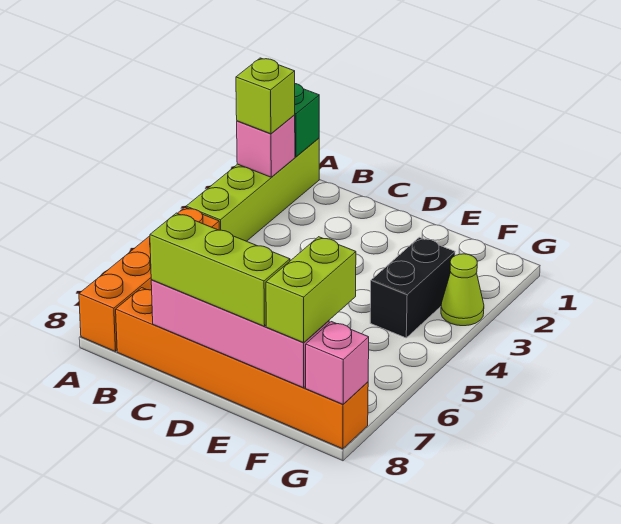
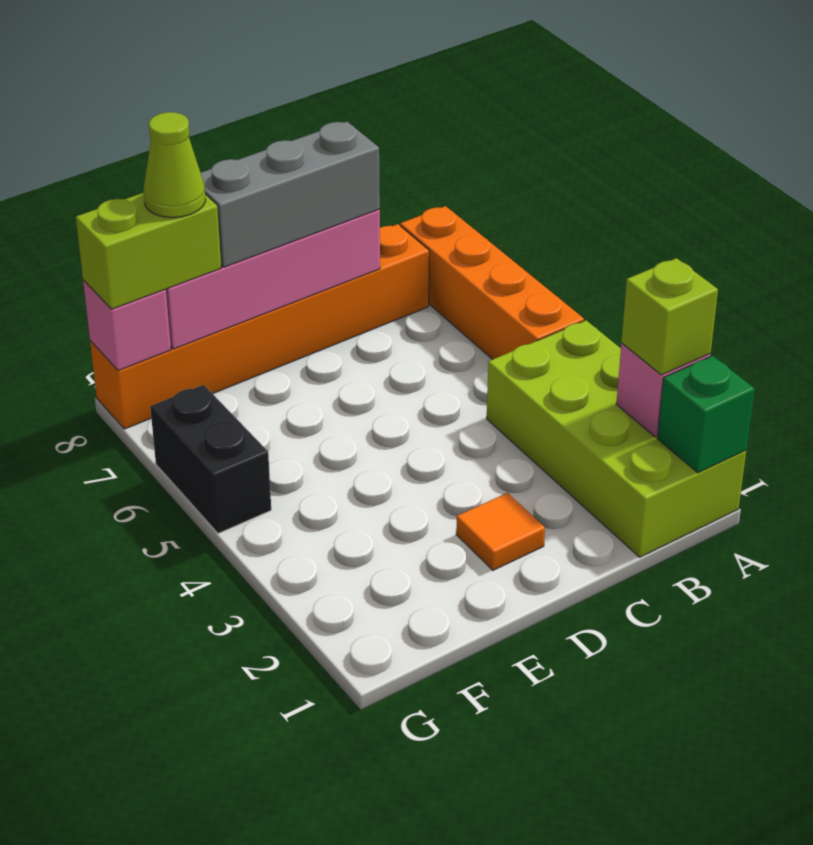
lime 1x4 brick [186,138,319,241] -> lime 2x4 brick [487,320,746,557]
lime 1x3 brick [150,213,290,326] -> grey 1x3 brick [201,122,380,267]
none -> orange 1x1 tile [456,493,545,570]
black 1x2 brick [370,237,455,338] -> black 1x2 brick moved to [150,385,271,533]
lime 1x2 brick [266,237,356,343] -> lime 1x2 brick turned to [76,193,221,309]
lime 1x1 cone [441,254,484,326] -> lime 1x1 cone moved to [143,112,206,218]

